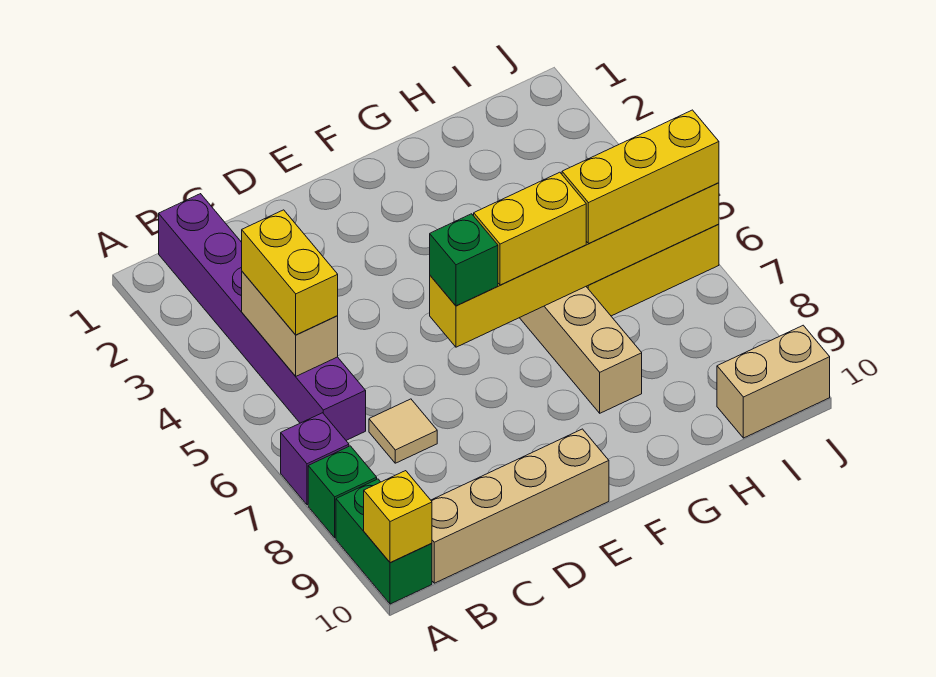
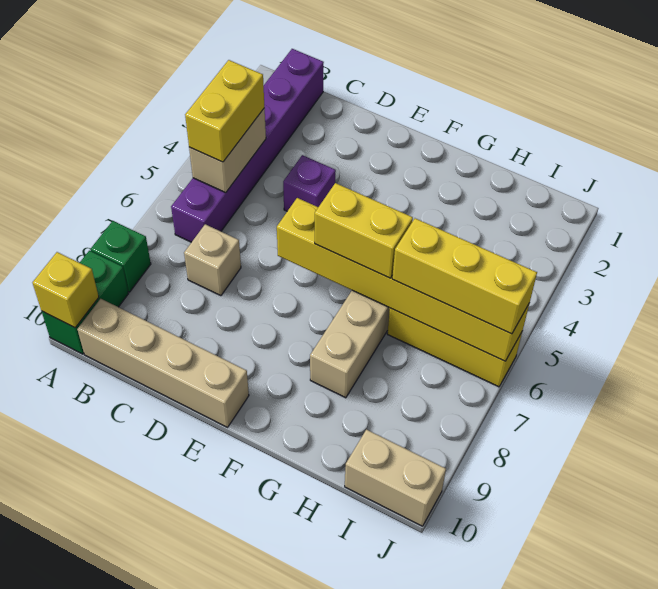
purple 1x1 brick [281,413,349,505] -> purple 1x1 brick moved to [283,155,336,211]
tan 1x1 tile [369,399,437,463] -> tan 1x1 brick [184,224,241,296]
green 1x1 brick [430,214,498,306] -> none

